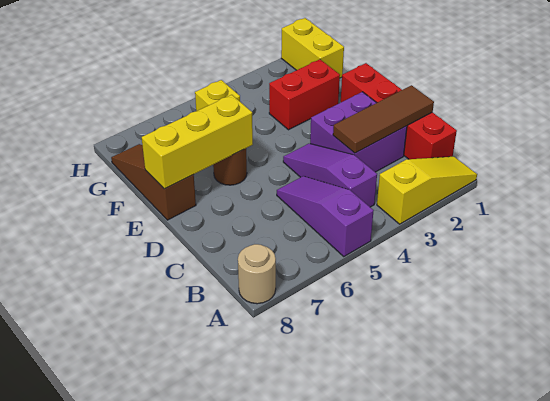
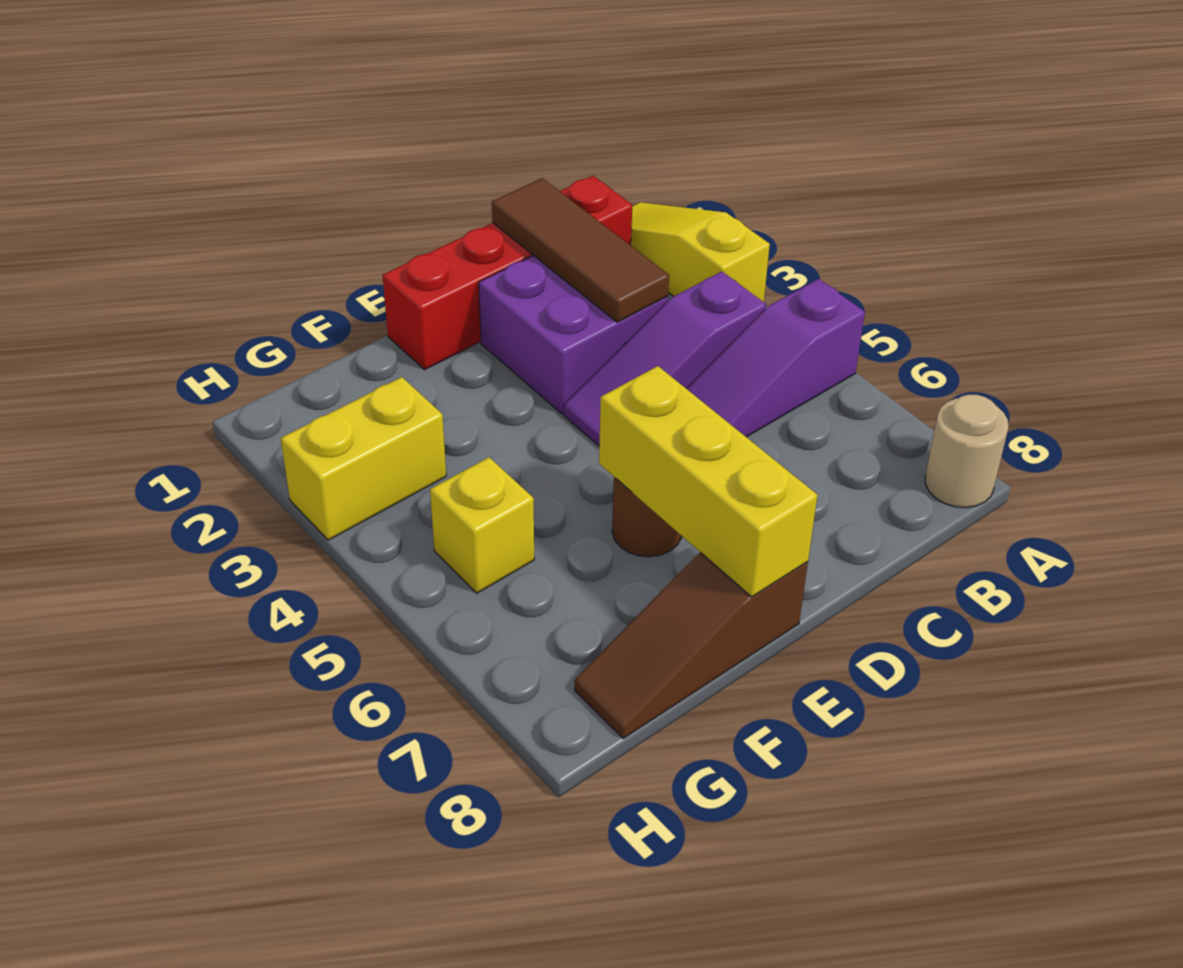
red 1x2 brick [269,59,340,130] -> none
yellow 1x2 brick [281,18,344,78] -> yellow 1x2 brick moved to [281,377,446,540]

